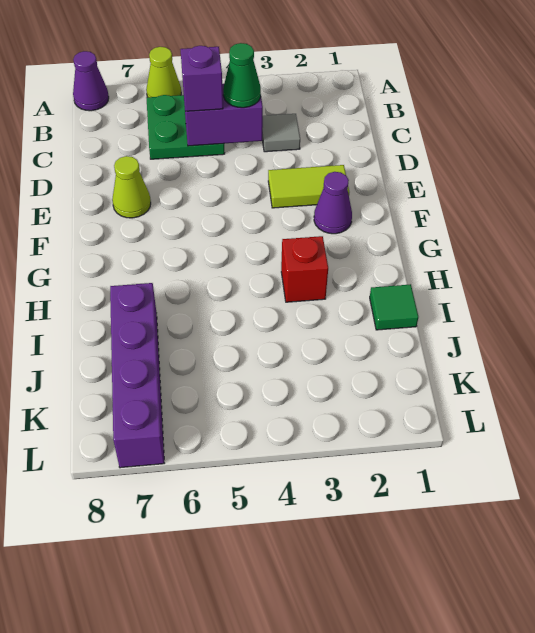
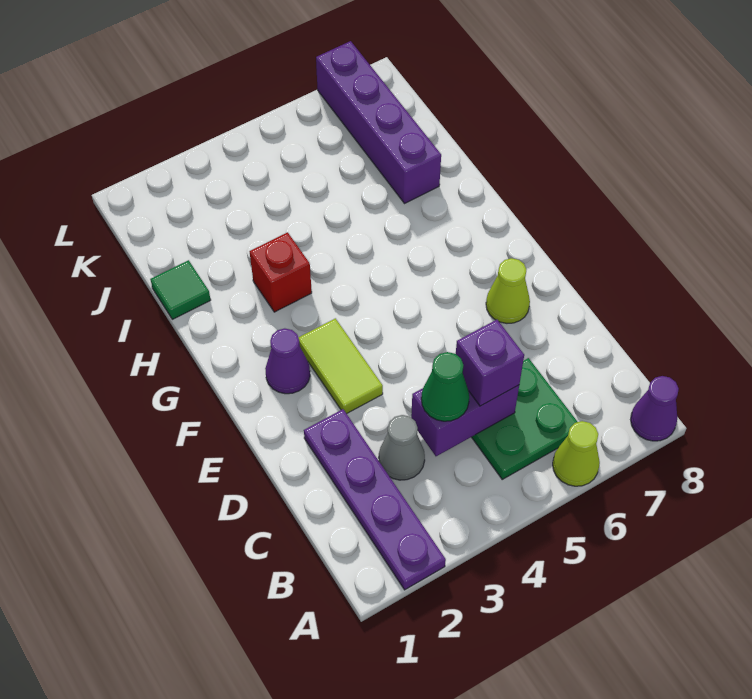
none -> purple 1x4 plate [304,409,446,590]
grey 1x1 tile [262,114,300,152] -> grey 1x1 cone [379,415,425,480]
lime 1x2 tile [268,165,349,208] -> lime 1x2 tile turned to [298,318,383,414]

